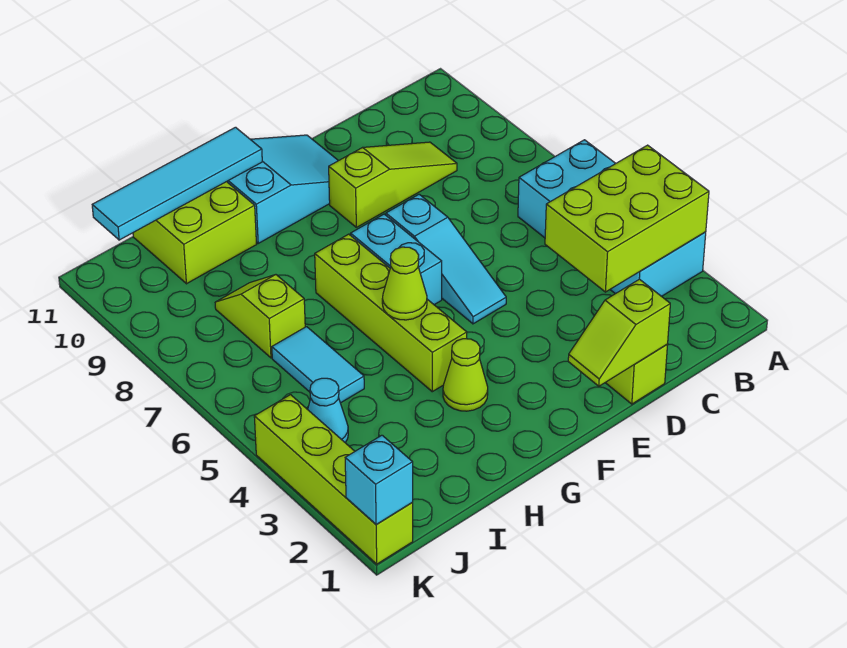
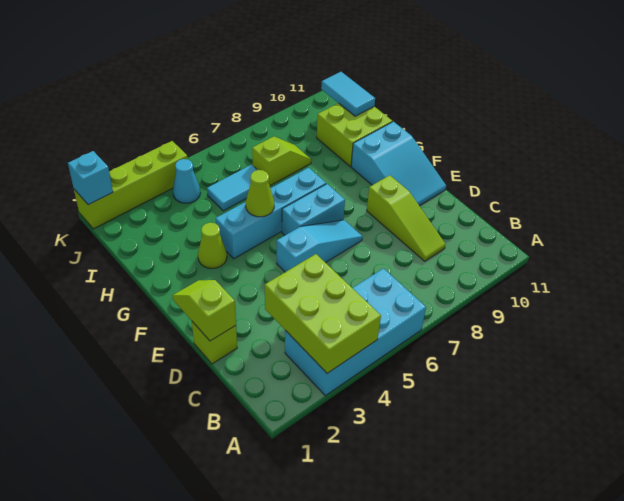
cyan 1x3 slope [386,194,506,324] -> cyan 1x3 slope turned to [277,220,362,272]
lime 1x4 brick [315,234,467,392] -> cyan 1x4 brick [216,168,326,259]
cyan 1x4 tile [92,127,262,240] -> cyan 1x2 tile [321,72,375,116]

